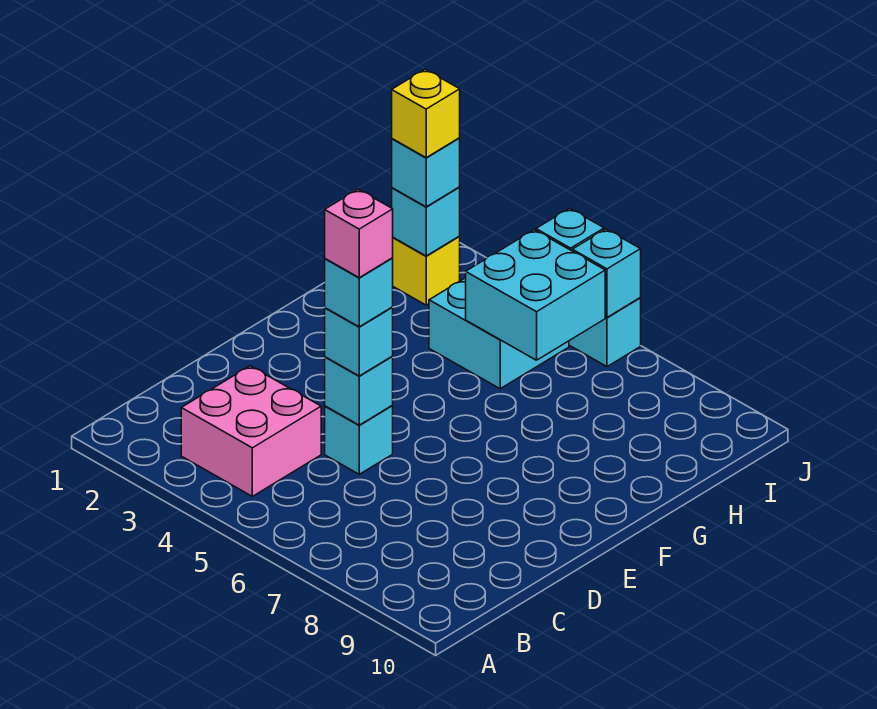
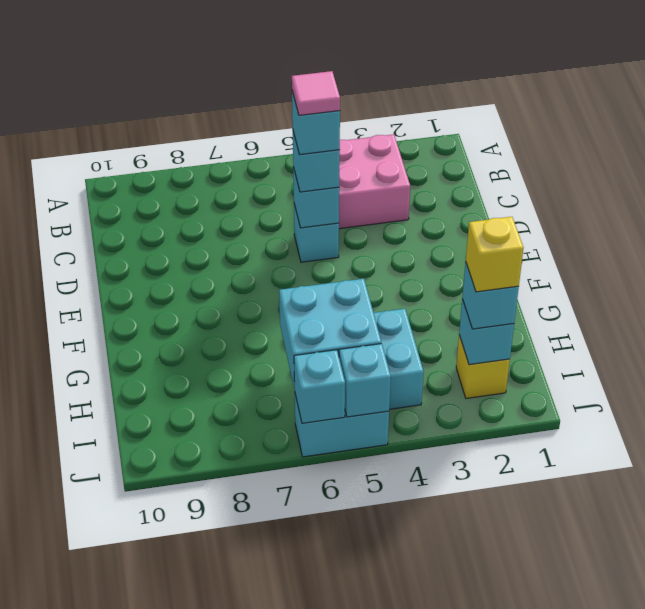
pink 1x1 brick [325,189,393,278] -> pink 1x1 tile [292,71,340,115]

